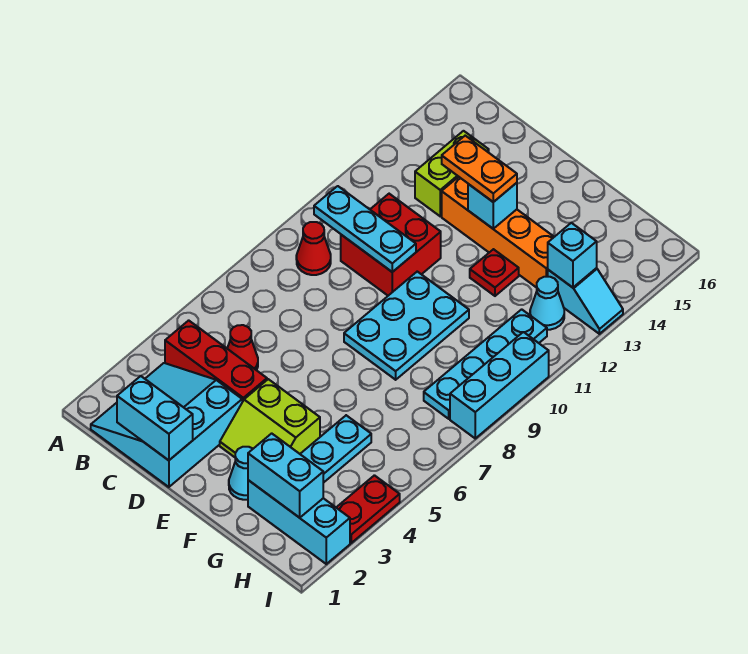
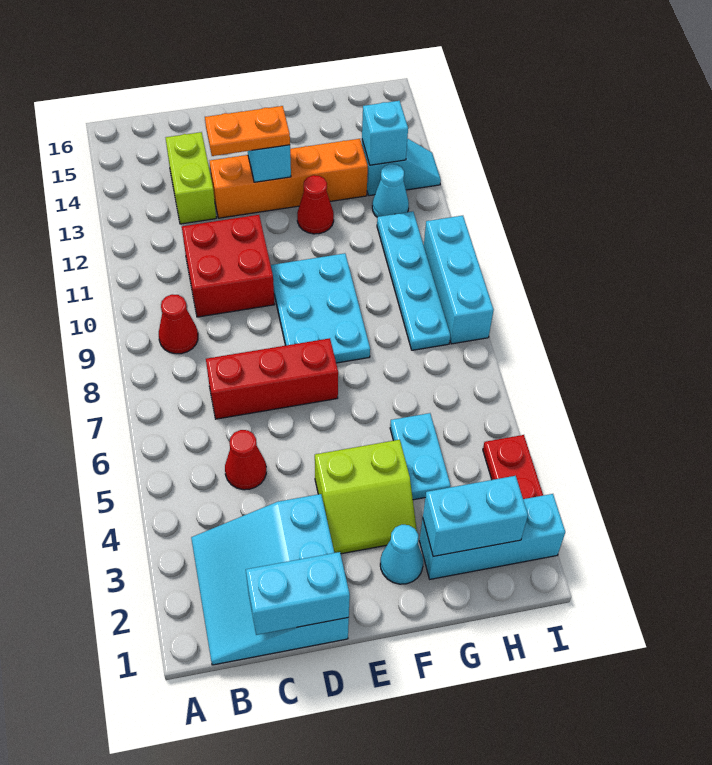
red 1x3 brick [165,320,267,402] -> red 1x3 brick moved to [206,338,338,419]
cyan 1x3 plate [314,186,416,272] -> none
red 1x1 plate [470,249,519,296] -> red 1x1 cone [297,175,334,234]

